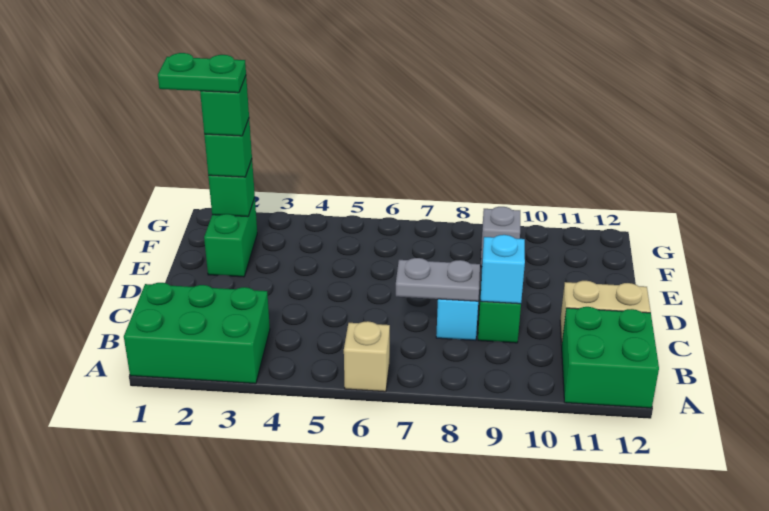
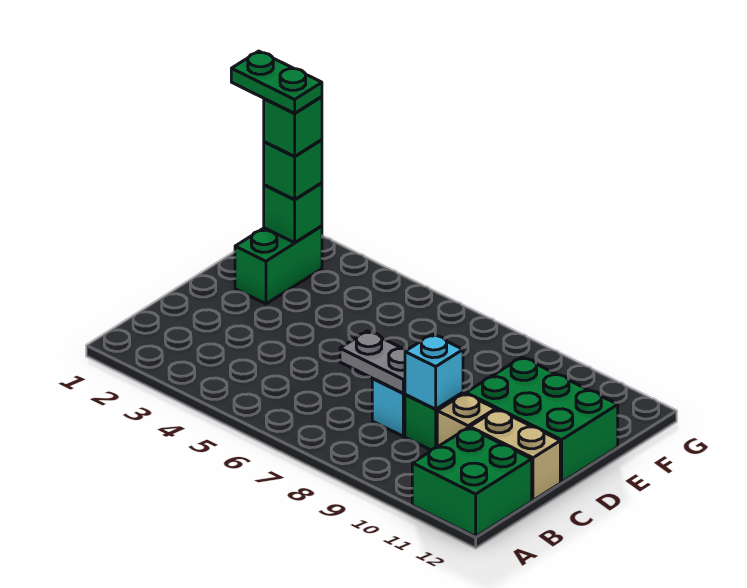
green 2x3 brick [124,283,270,384] -> green 2x3 brick moved to [466,357,618,482]
tan 1x1 brick [344,321,390,392] -> tan 1x1 brick moved to [437,393,496,447]
grey 1x1 brick [481,207,520,267] -> none

